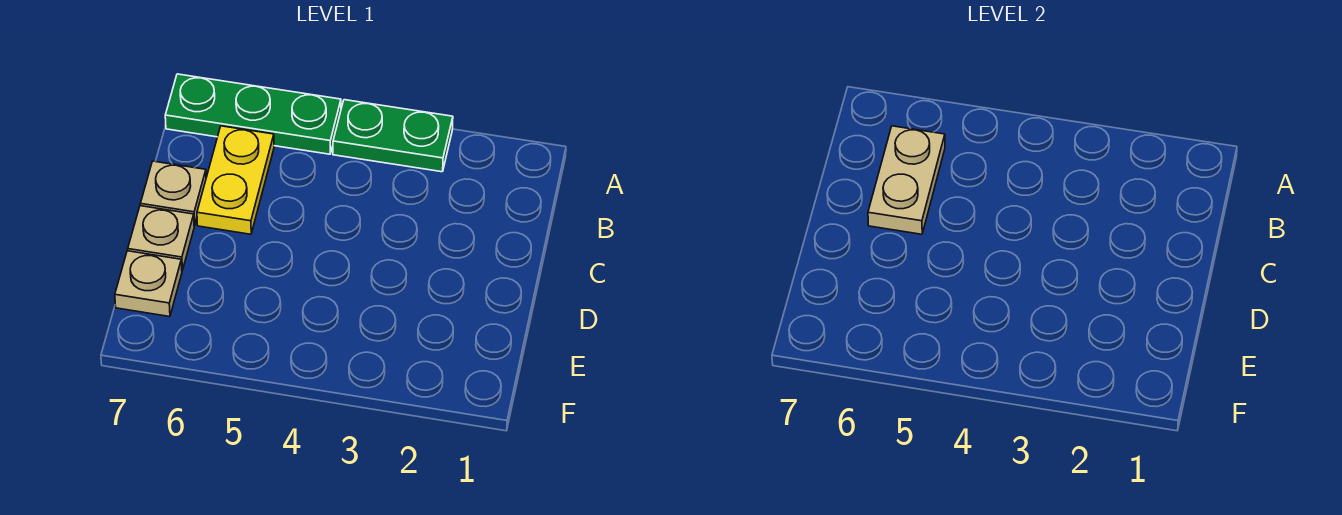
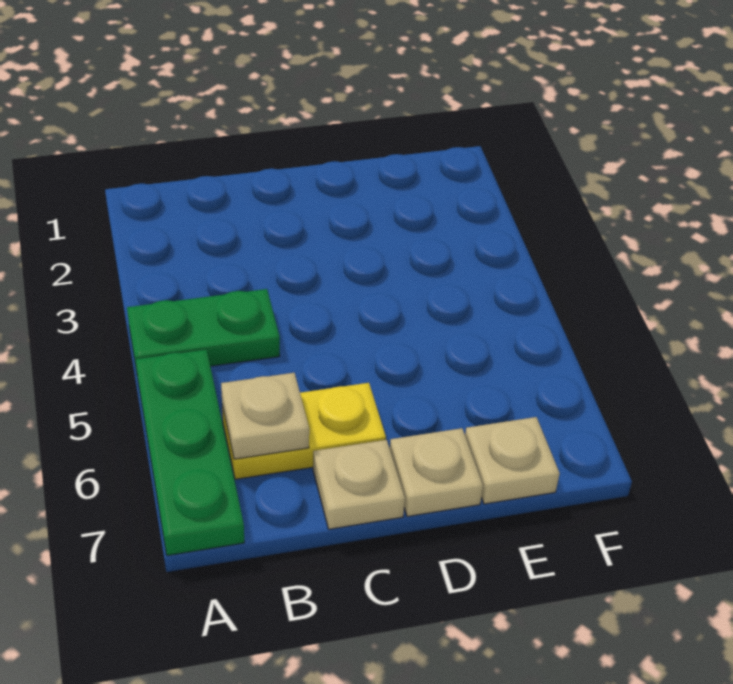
green 1x2 plate [333,100,453,172] -> green 1x2 plate turned to [127,289,280,371]
tan 1x2 plate [868,126,945,234] -> tan 1x1 plate [221,373,309,459]

